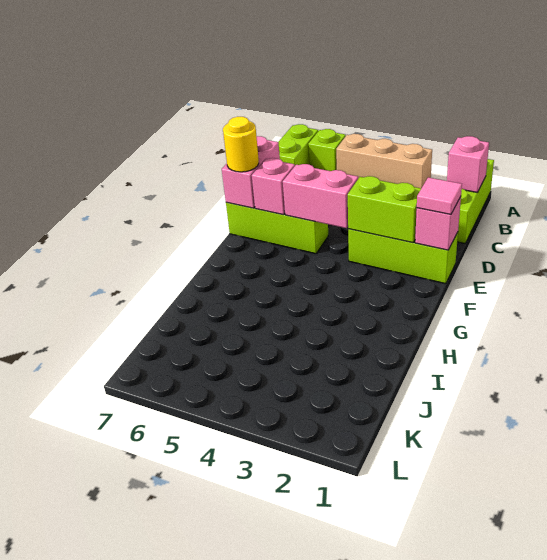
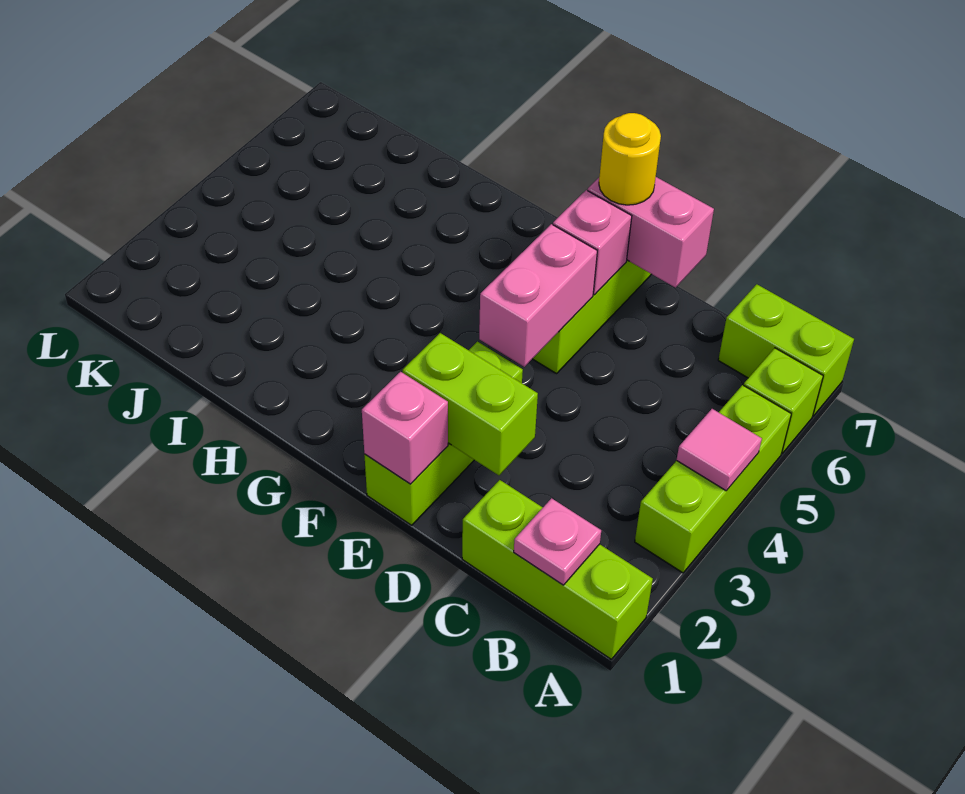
tan 1x3 brick [336,134,432,188] -> lime 1x3 brick [635,385,791,573]
pink 1x1 brick [447,136,489,193] -> pink 1x1 plate [514,498,601,585]
pink 1x1 tile [417,177,462,214] -> pink 1x1 tile moved to [677,409,762,491]
lime 1x2 brick [348,176,421,243] -> lime 1x2 brick turned to [402,333,538,475]

